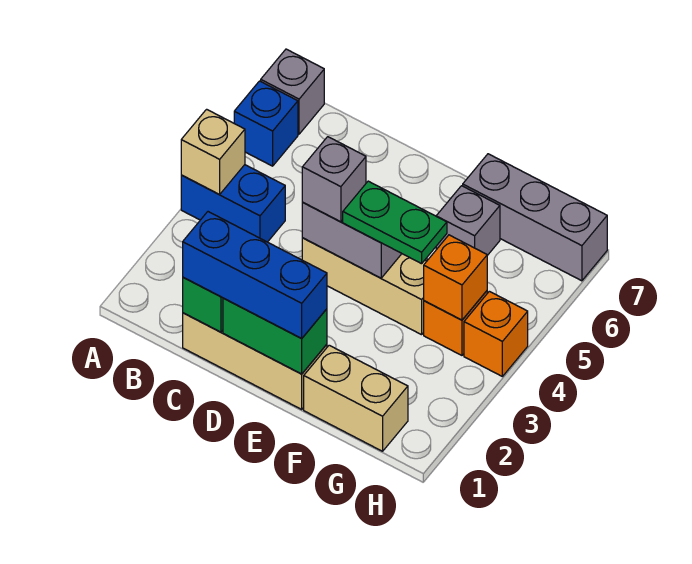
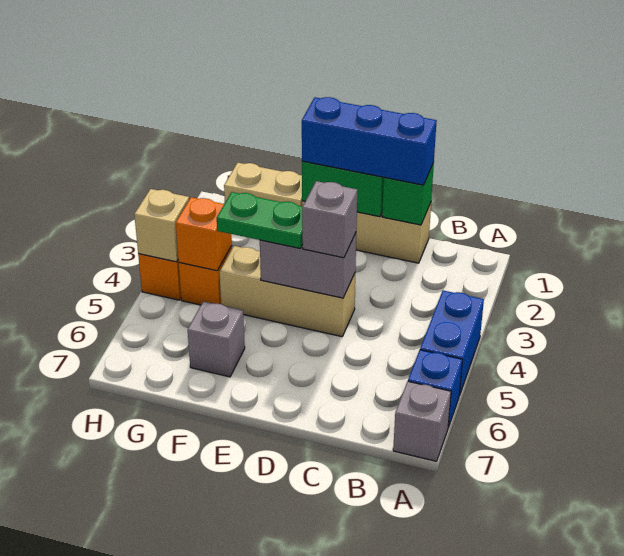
blue 1x2 brick [181,165,285,242] -> blue 1x2 brick turned to [420,290,484,396]
tan 1x1 brick [181,109,245,194] -> tan 1x1 brick moved to [134,189,189,262]
grey 1x3 brick [463,154,607,281] -> none

